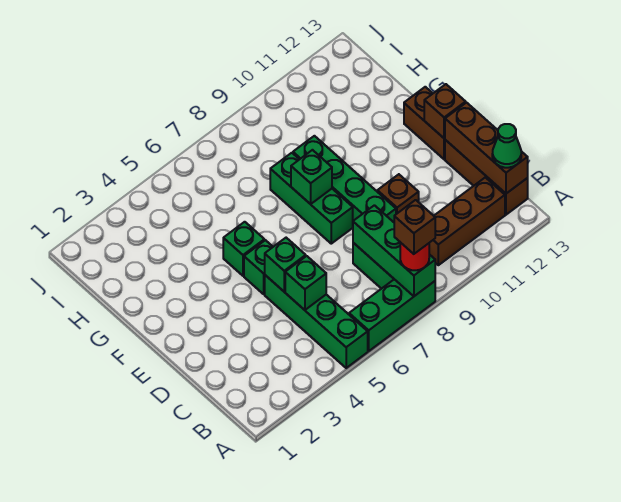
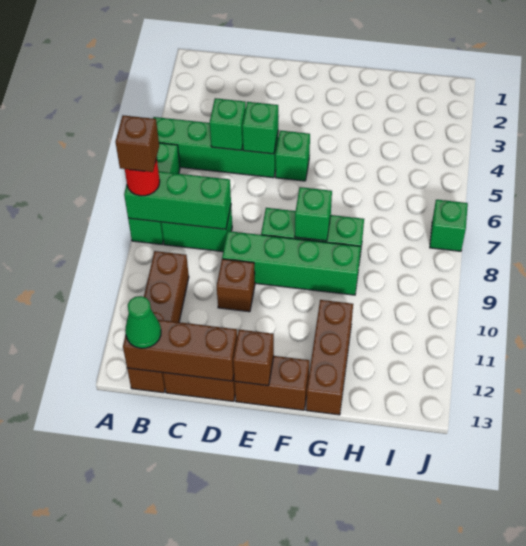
green 1x1 brick [223,222,264,276] -> green 1x1 brick moved to [430,200,468,251]
none -> brown 1x3 brick [306,300,353,415]

